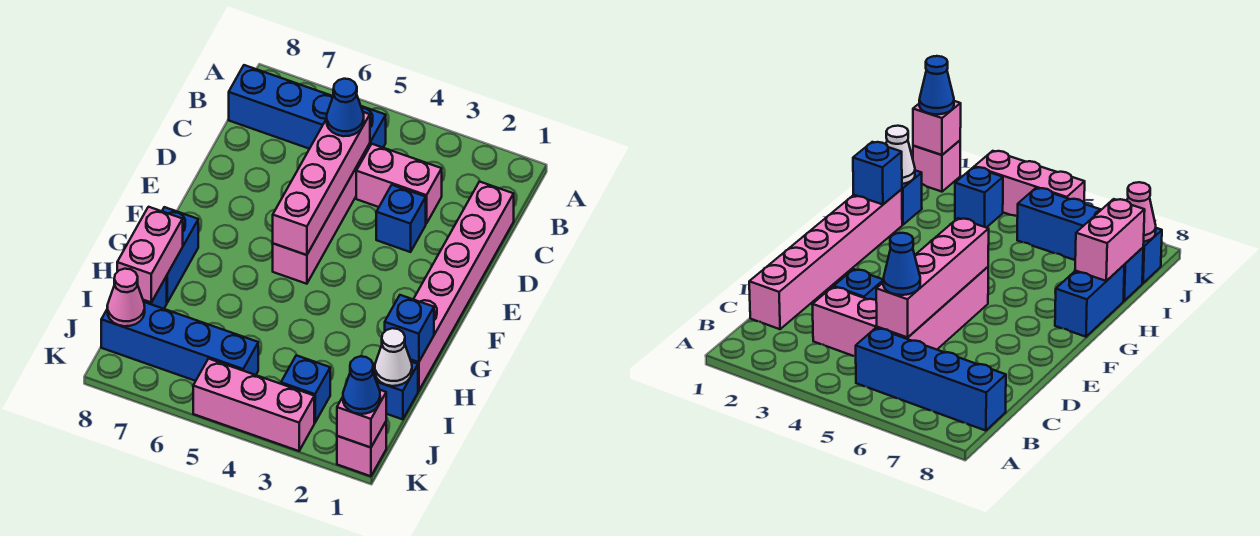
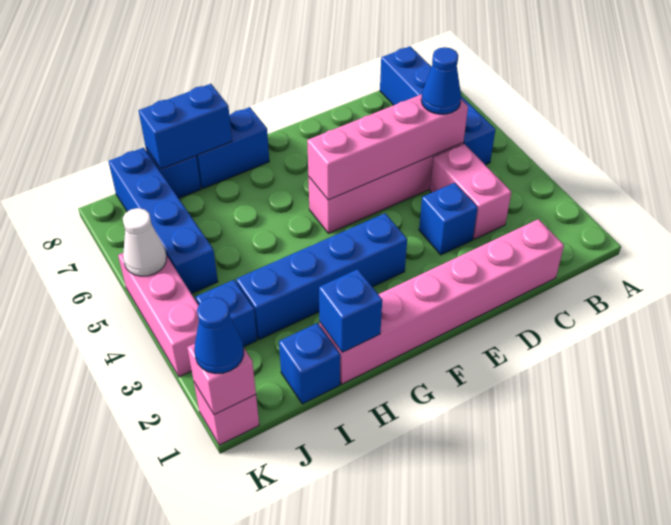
none -> blue 1x4 brick [236,213,407,340]
pink 1x2 brick [117,207,183,303] -> blue 1x2 brick [139,84,232,169]
white 1x1 cone [375,328,412,386] -> white 1x1 cone moved to [123,208,166,276]
pink 1x1 cone [107,269,145,326] -> none

